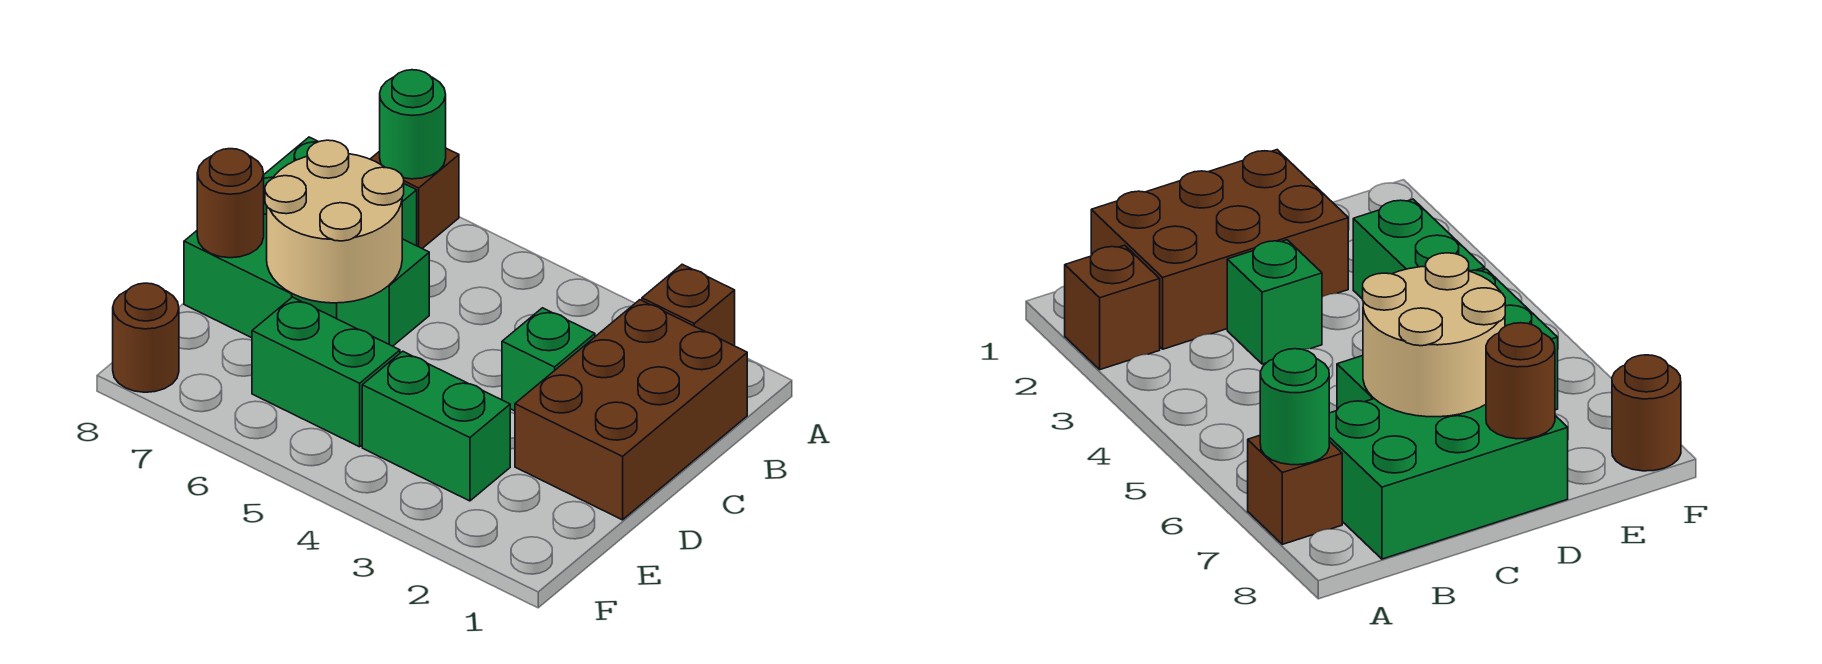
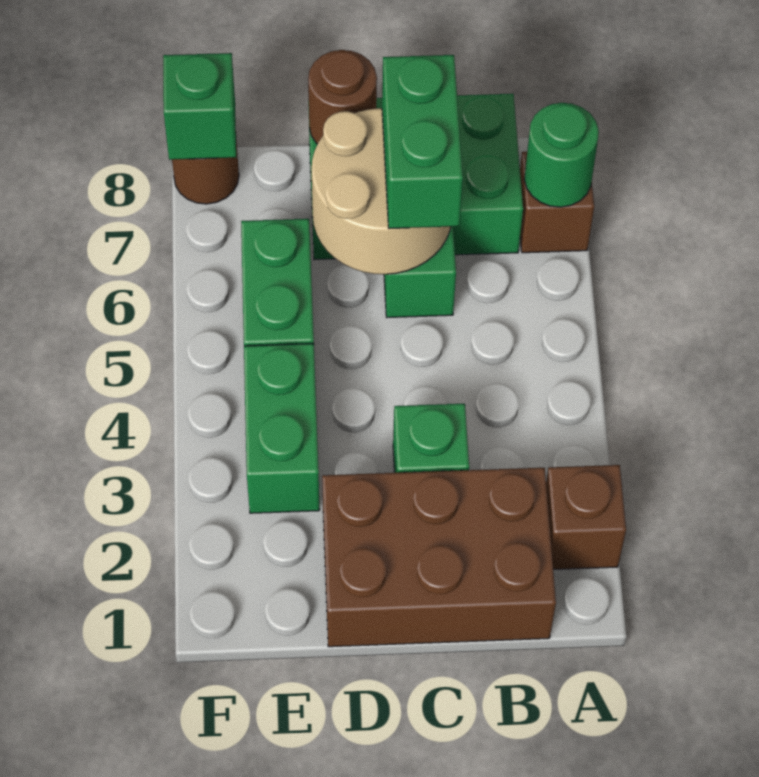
none -> green 1x2 brick [382,55,463,229]
none -> green 1x1 brick [163,53,236,160]

